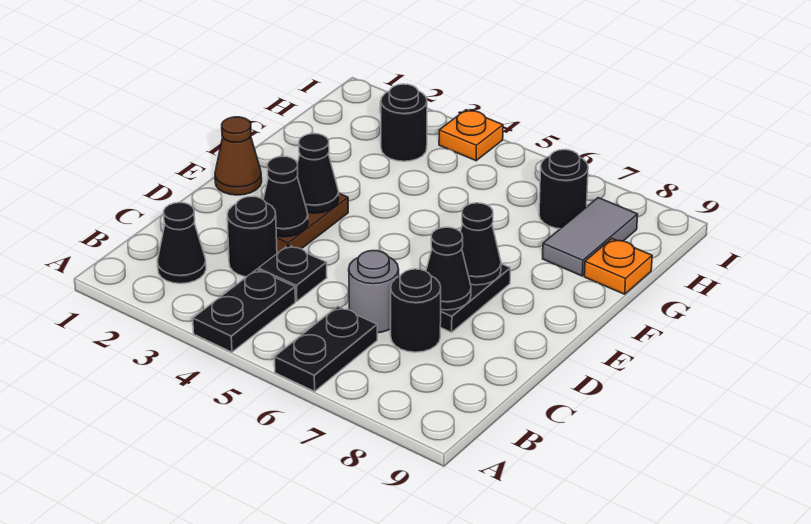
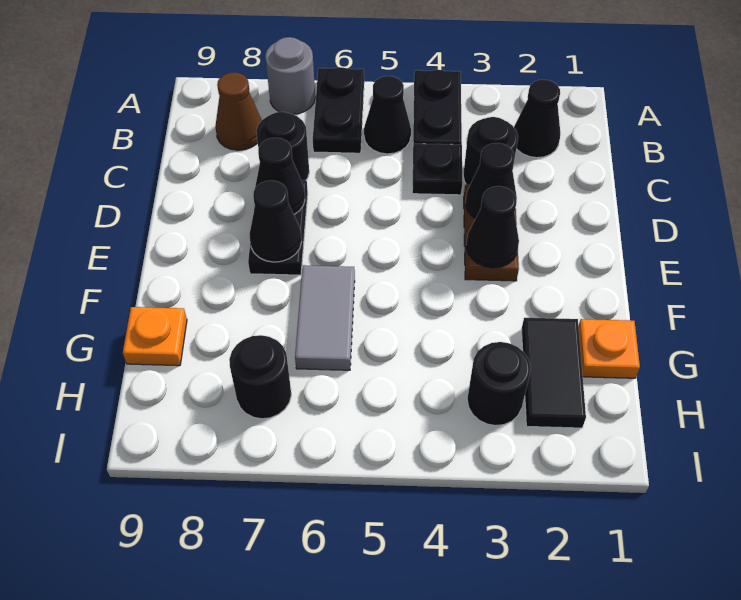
none -> black 1x1 cone [364,76,411,154]
grey 1x1 round brick [349,251,399,333] -> grey 1x1 round brick moved to [265,37,315,114]
brown 1x1 cone [215,117,262,195] -> brown 1x1 cone moved to [216,72,262,150]
none -> black 1x2 tile [522,318,586,428]
grey 1x2 tile [543,198,638,276] -> grey 1x2 tile moved to [295,265,355,370]
orange 1x1 plate [439,110,503,161] -> orange 1x1 plate moved to [578,319,640,378]

